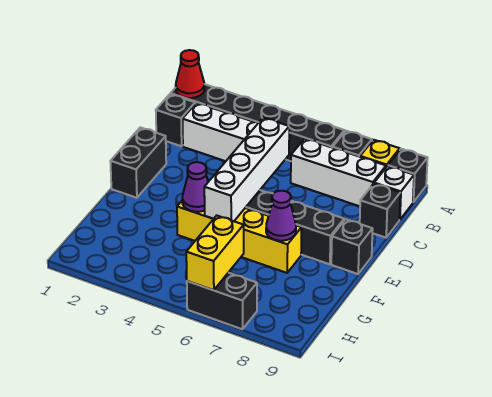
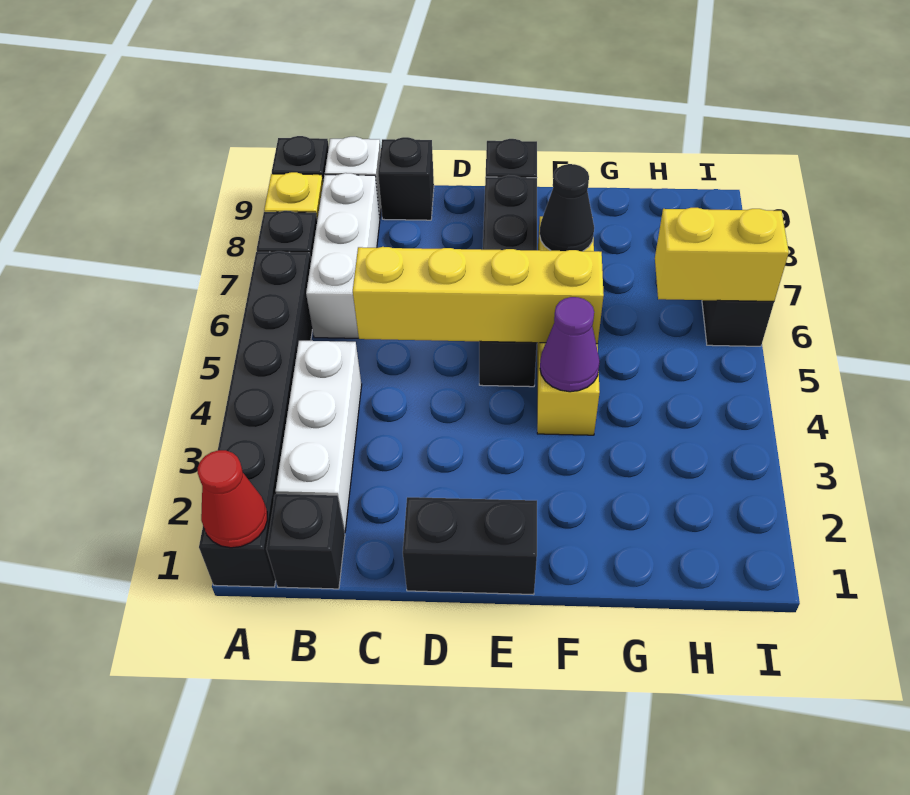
white 1x4 brick [204,118,289,221] -> yellow 1x4 brick [353,247,604,344]
purple 1x1 cone [266,191,296,241] -> black 1x1 cone [540,164,594,251]

